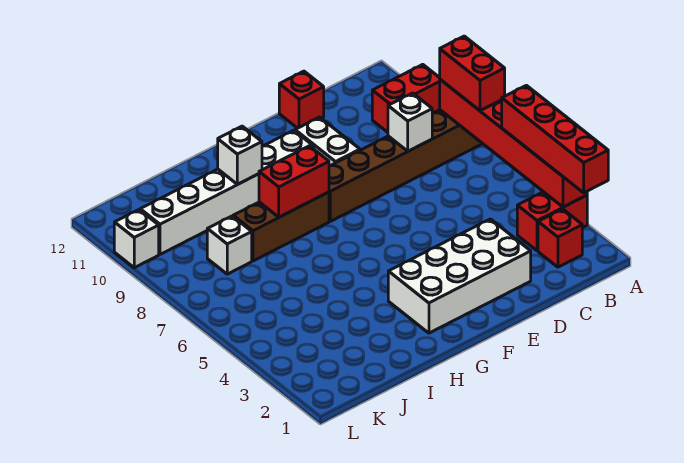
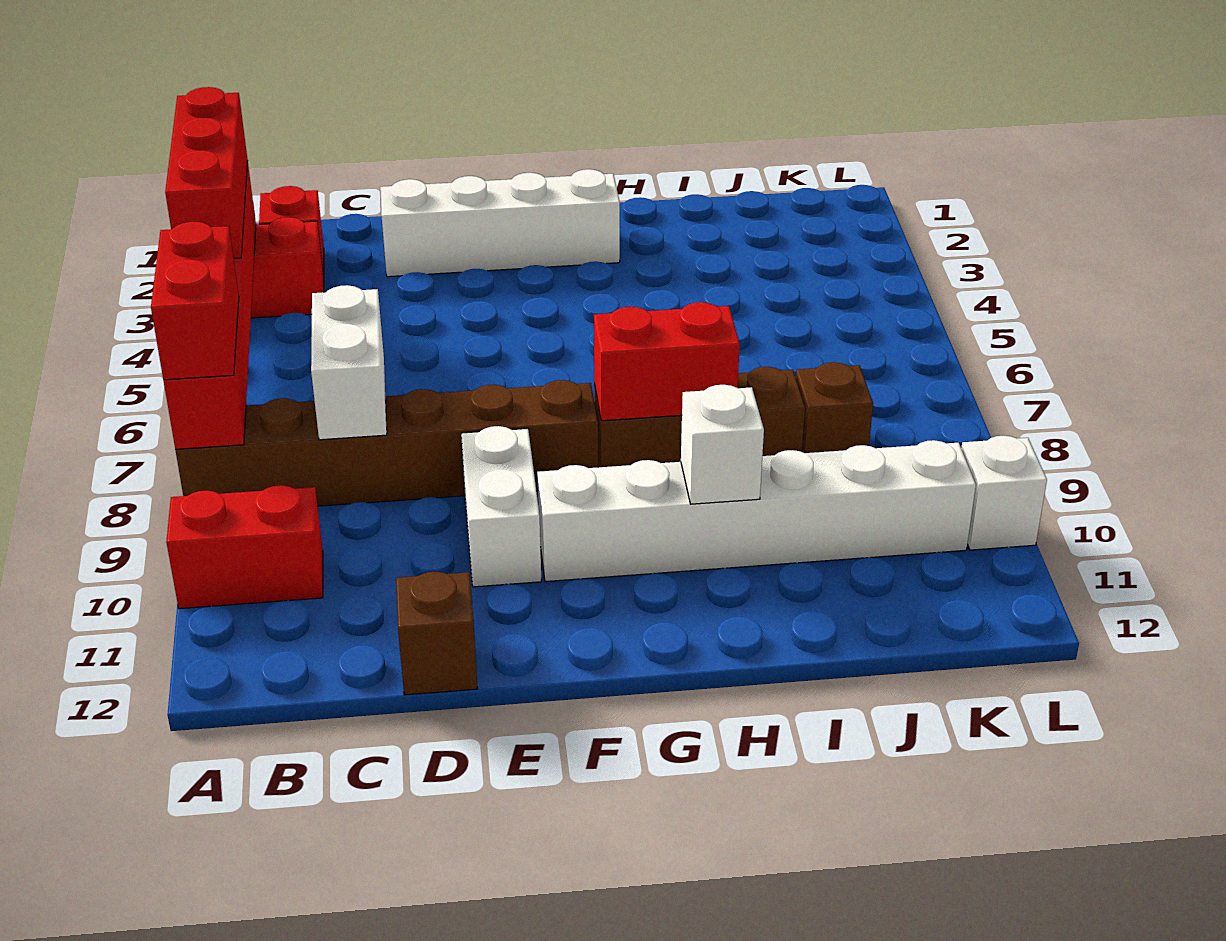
red 1x4 brick [502,85,608,193] -> red 1x3 brick [165,87,248,258]
white 1x1 brick [388,93,432,151] -> white 1x2 brick [311,285,387,440]
white 2x4 brick [388,219,531,333] -> white 1x4 brick [380,169,620,277]
red 1x1 brick [279,71,324,128] -> brown 1x1 brick [396,572,478,695]
white 1x1 brick [207,216,252,274] -> brown 1x1 brick [796,362,873,453]

